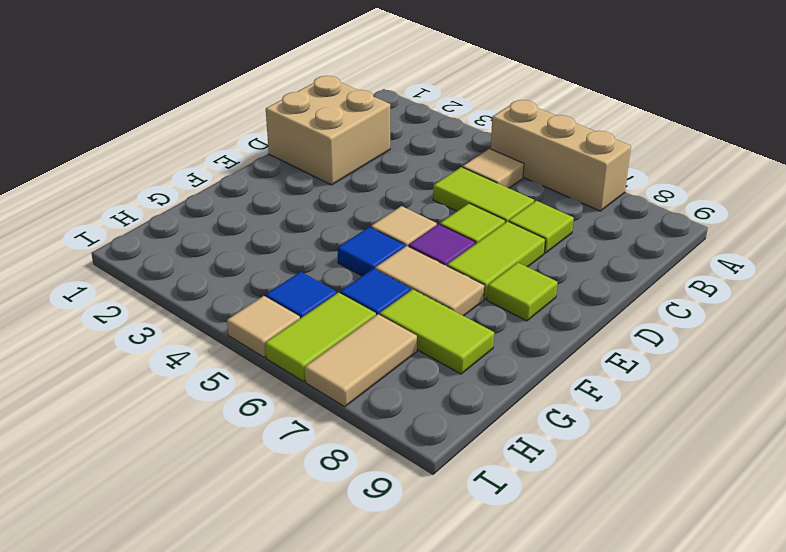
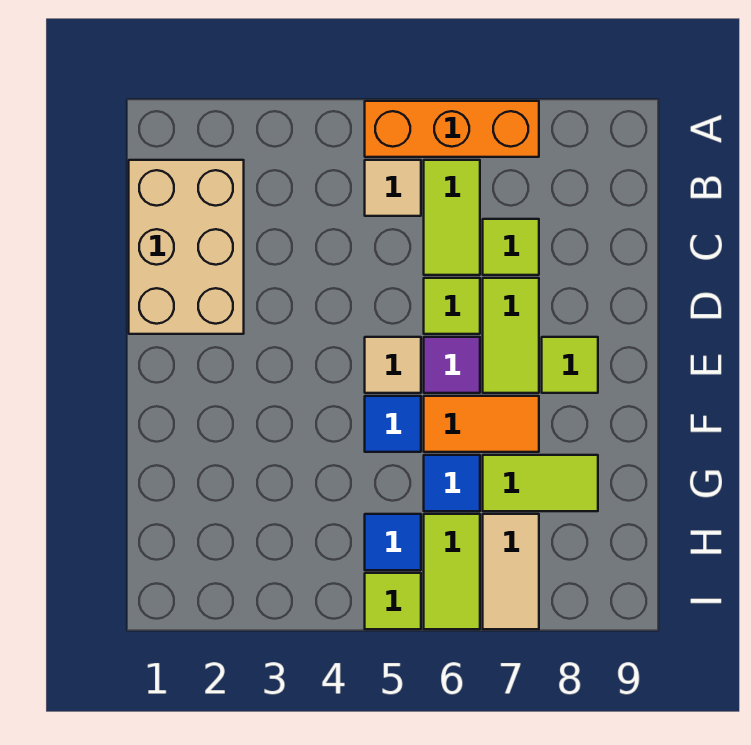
tan 1x3 brick [491,100,631,211] -> orange 1x3 brick [365,101,539,157]
tan 2x2 brick [266,76,390,185] -> tan 2x3 brick [129,160,244,334]
lime 1x2 tile [433,167,534,222] -> lime 1x2 tile turned to [424,160,480,275]
tan 1x2 tile [375,246,484,316] -> orange 1x2 tile [424,396,539,452]
tan 1x1 tile [227,296,300,357] -> lime 1x1 tile [365,573,421,629]

